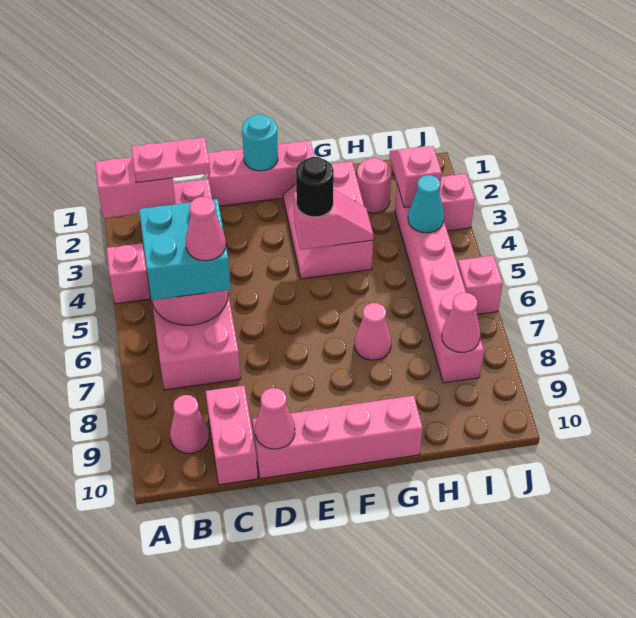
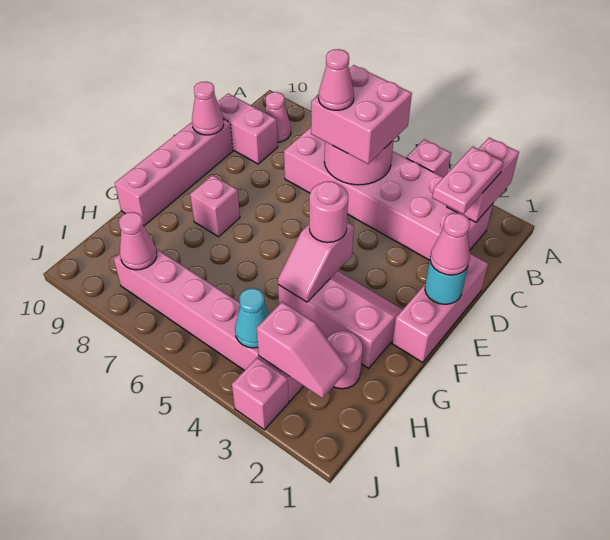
cyan 2x2 brick [139,199,231,300] -> pink 2x2 brick [311,65,412,164]
black 1x1 round brick [296,157,334,217] -> pink 1x1 round brick [309,181,348,243]
pink 1x1 cone [355,303,391,360] -> pink 1x1 cone moved to [430,213,470,275]
pink 1x1 brick [458,256,503,315] -> pink 1x1 brick moved to [190,175,240,237]

